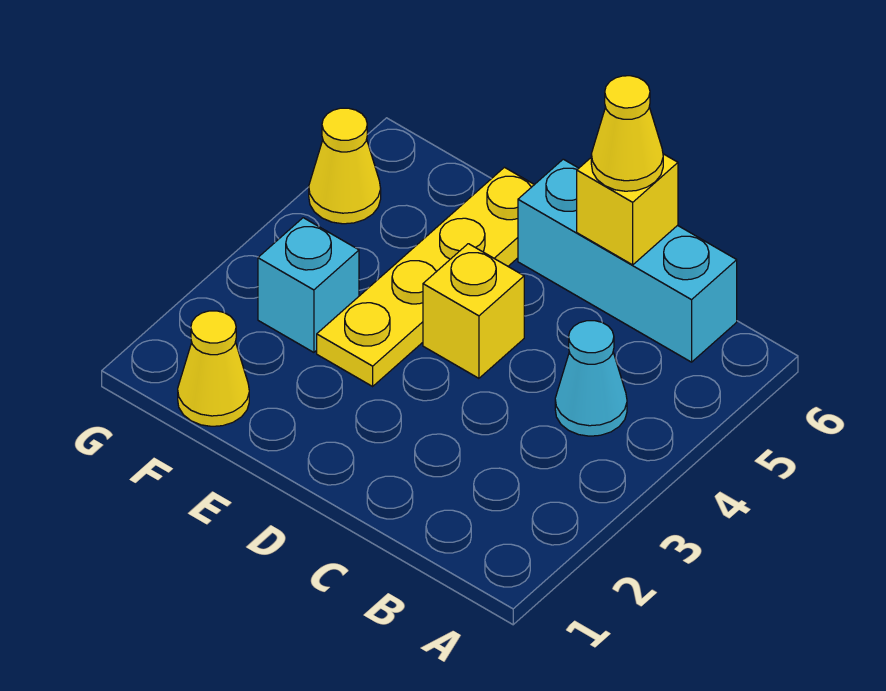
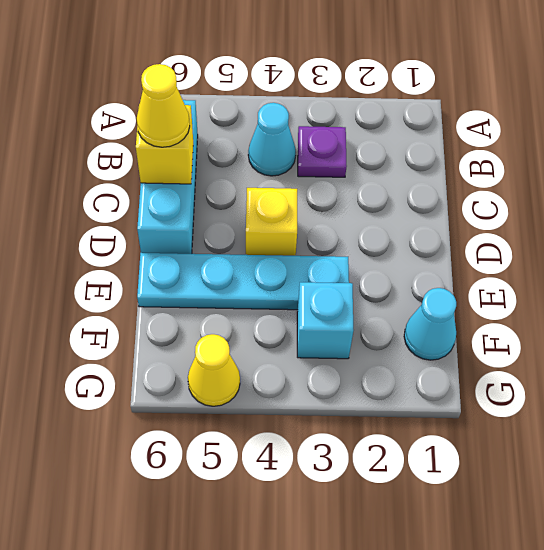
none -> purple 1x1 plate [298,126,347,177]
yellow 1x4 plate [317,167,534,386] -> cyan 1x4 plate [137,253,349,310]
yellow 1x1 cone [178,311,249,426] -> cyan 1x1 cone [404,288,456,360]

